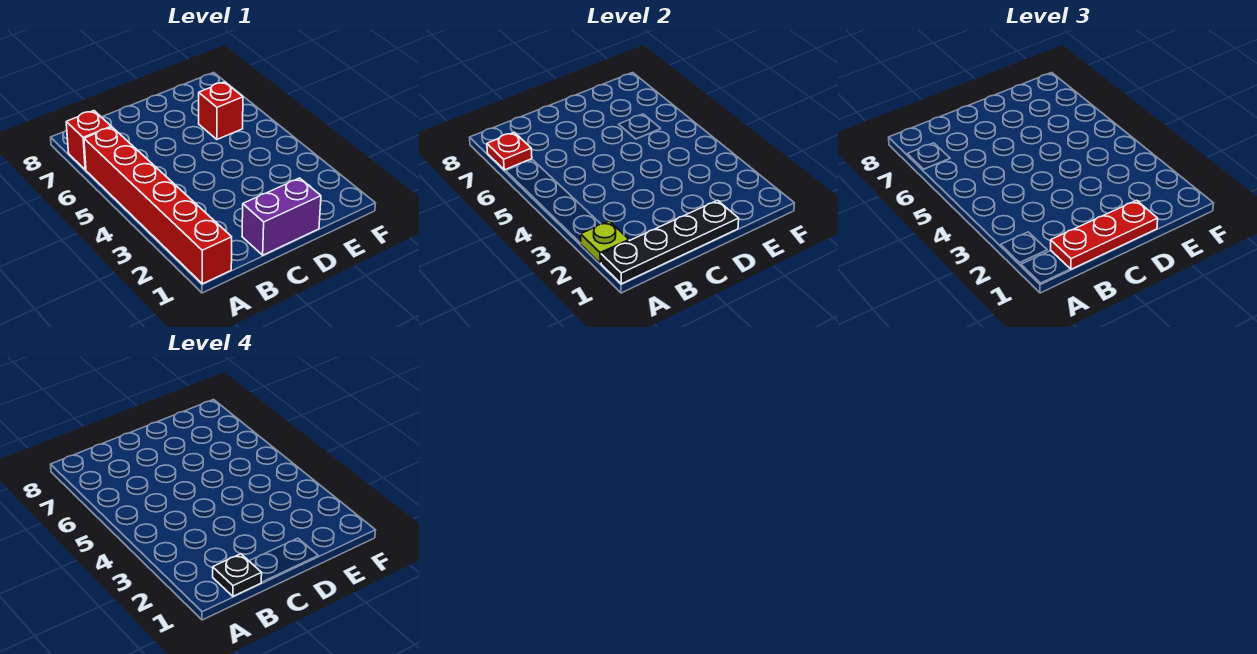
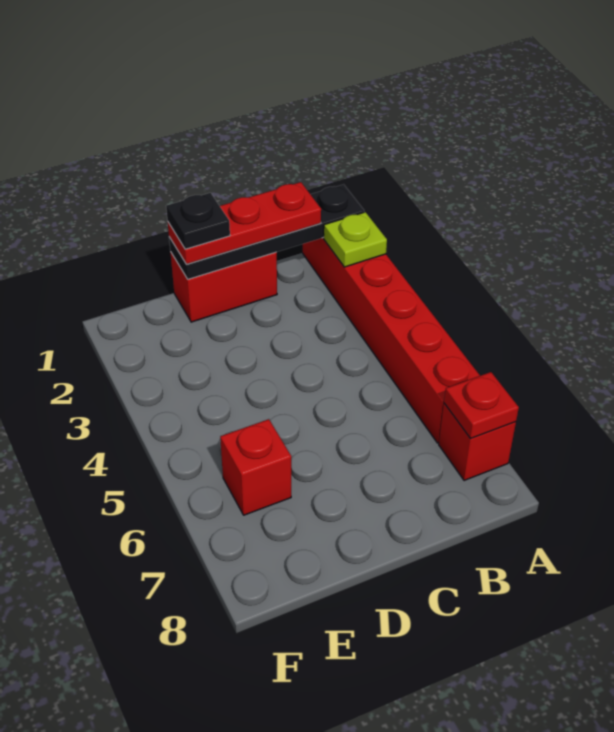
black 1x1 plate [213,554,262,596] -> black 1x1 plate moved to [166,193,230,249]
purple 1x2 brick [242,178,321,255] -> red 1x2 brick [170,252,277,322]

